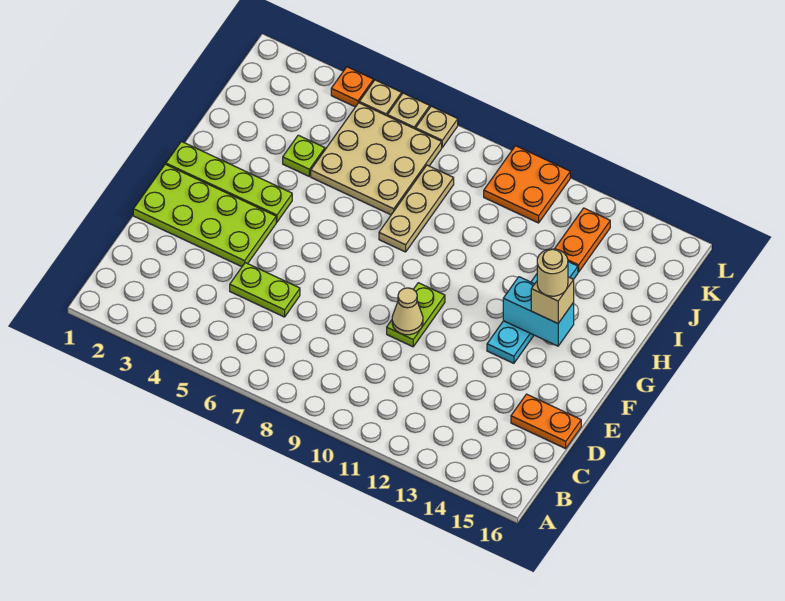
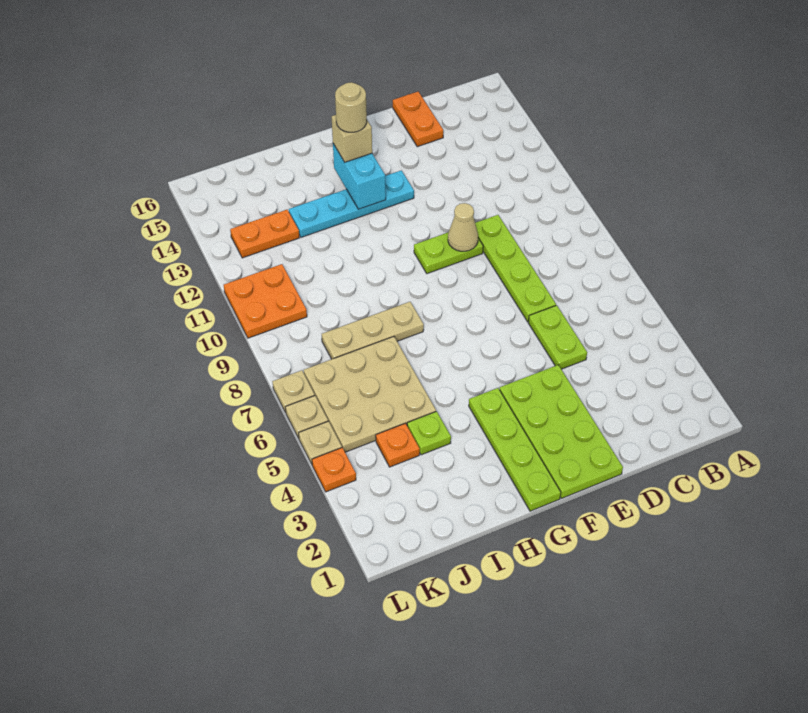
none -> lime 1x4 plate [475,215,556,322]
none -> orange 1x1 plate [376,423,420,467]

